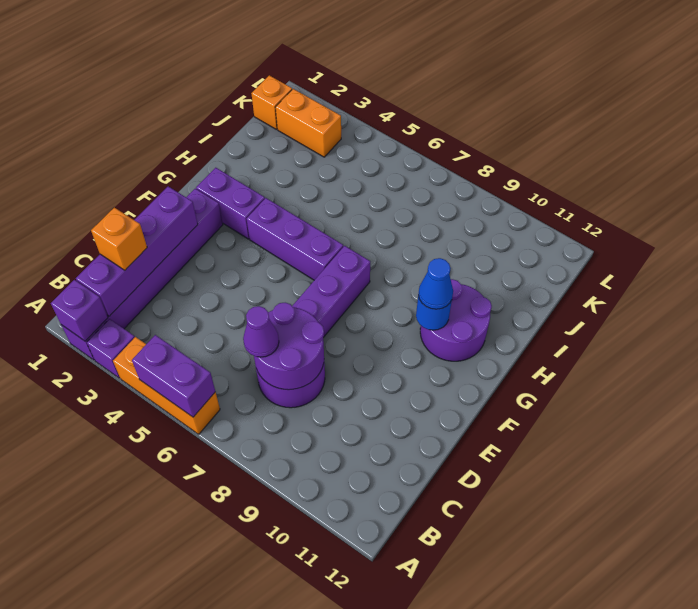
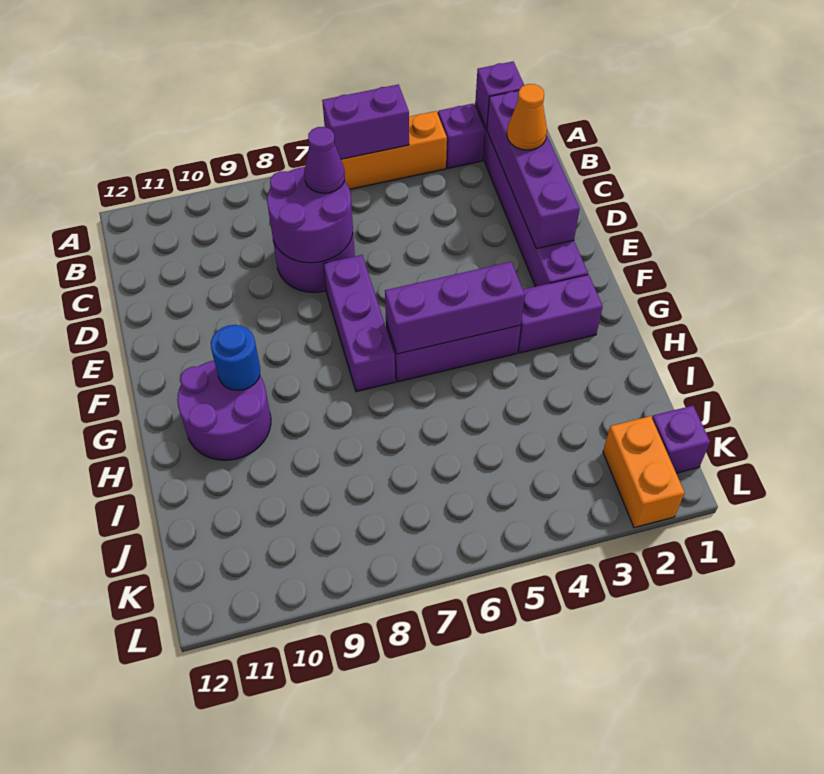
orange 1x1 brick [91,208,147,270] -> orange 1x1 cone [507,84,547,150]
none -> purple 1x3 brick [385,262,525,354]
blue 1x1 cone [418,258,453,309] -> none
orange 1x1 brick [251,75,292,129] -> purple 1x1 brick [652,406,710,473]
orange 1x2 brick [275,89,341,157] -> orange 1x2 brick turned to [603,416,685,528]

